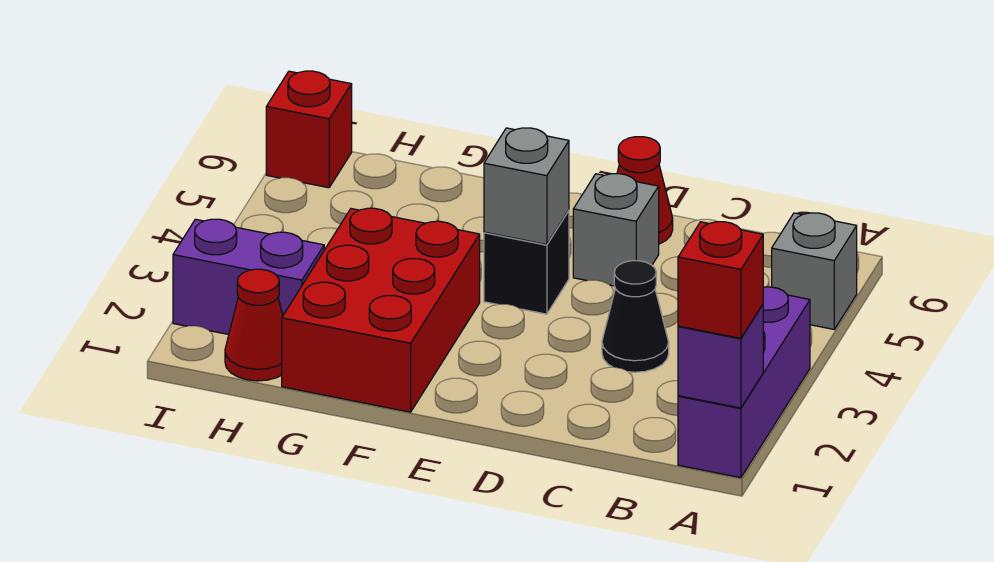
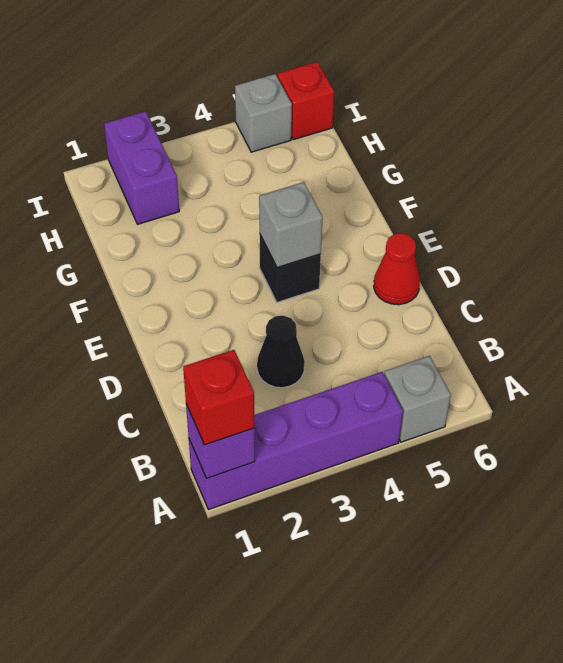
purple 1x3 brick [678,287,810,478] -> purple 1x4 brick [189,372,403,510]
grey 1x1 brick [573,174,659,286] -> grey 1x1 brick moved to [235,74,292,152]
red 2x3 brick [282,208,480,412] -> none
red 1x1 cone [225,269,283,381] -> none

